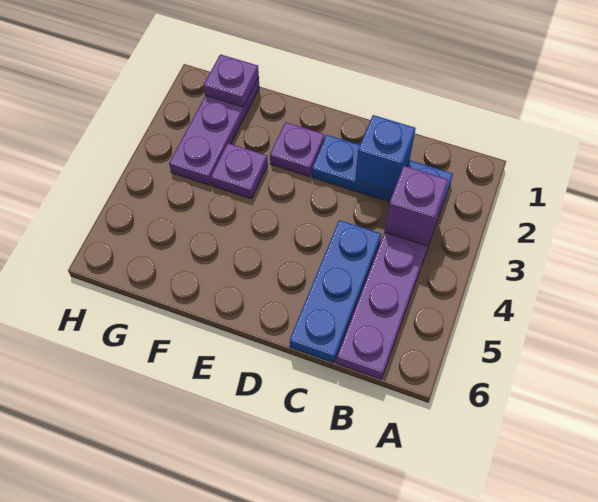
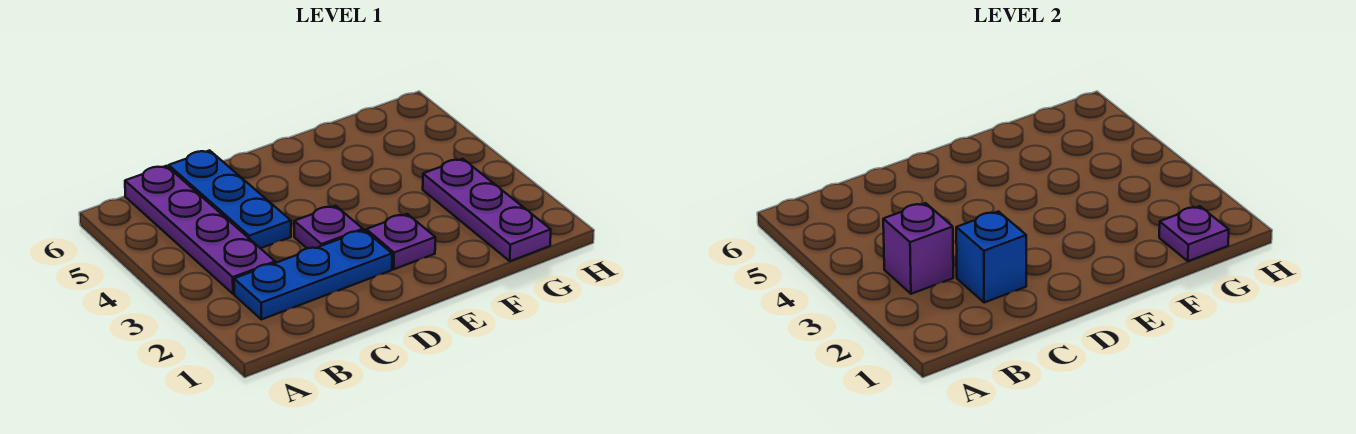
purple 1x1 plate [211,143,268,199] -> purple 1x1 plate moved to [294,206,363,248]

